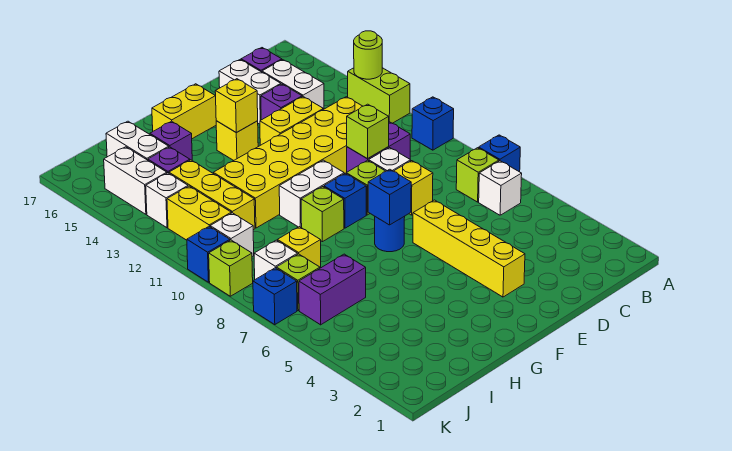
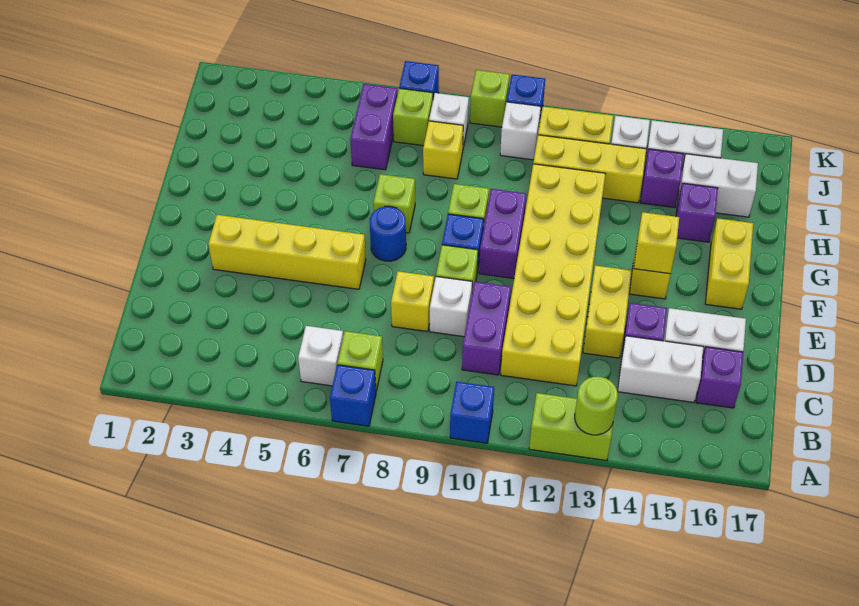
lime 1x1 brick [347,104,389,159] -> lime 1x1 brick moved to [373,174,415,233]
blue 1x1 brick [368,169,411,225] -> none
white 1x2 brick [279,160,344,228] -> purple 1x2 brick [479,189,526,278]

